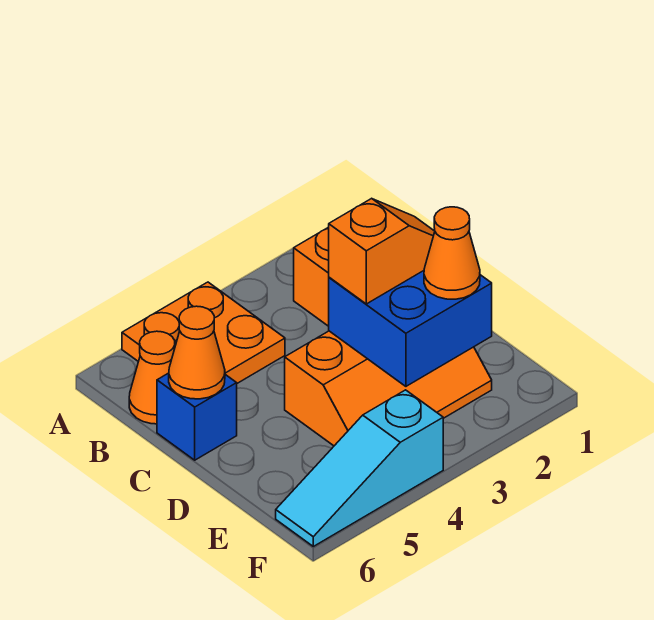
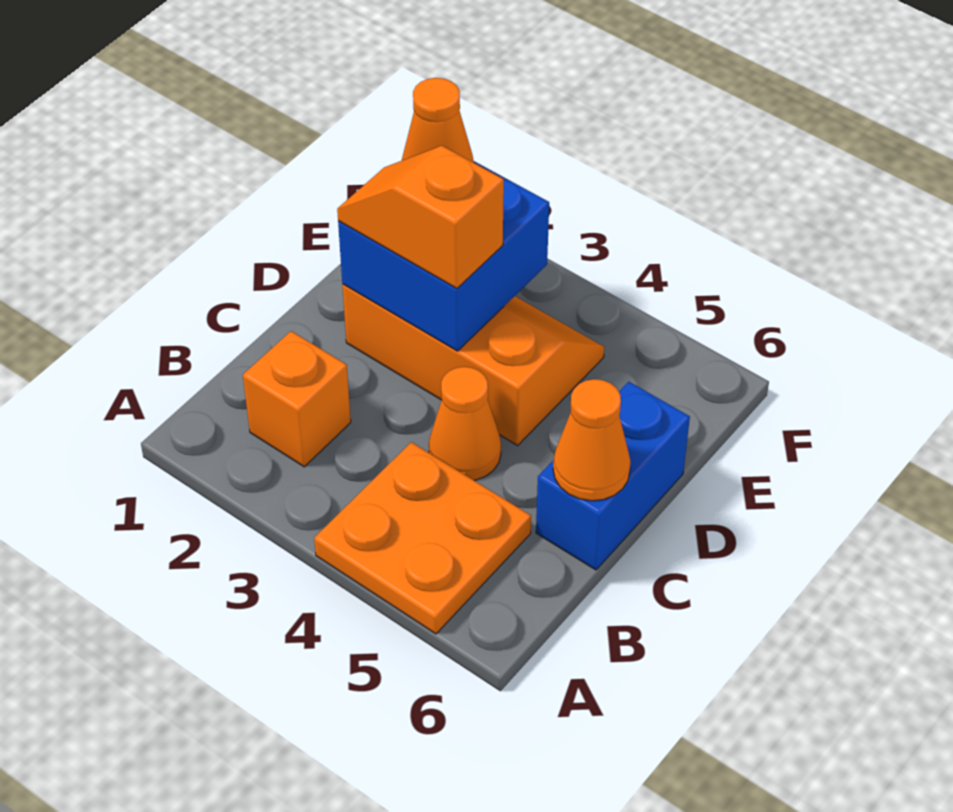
orange 1x1 cone [129,331,175,424] -> orange 1x1 cone moved to [429,367,501,481]
blue 1x1 brick [157,373,237,460] -> blue 1x2 brick [536,382,690,570]
cyan 1x3 slope [276,390,443,546] -> none

